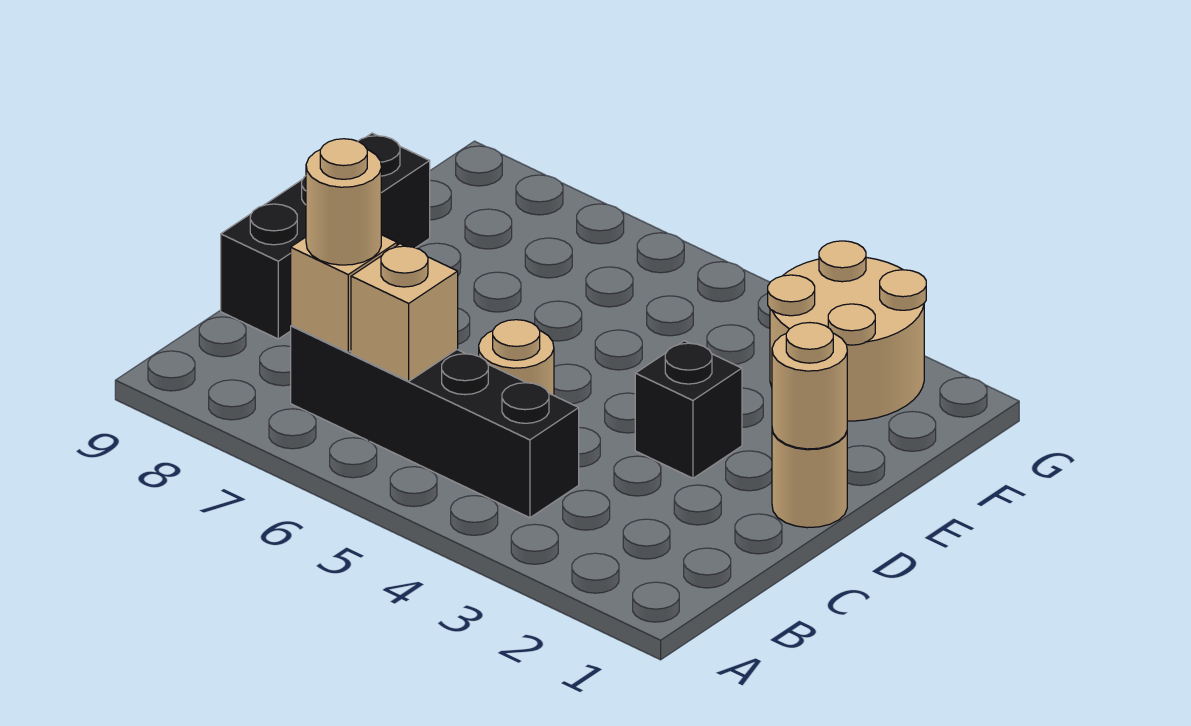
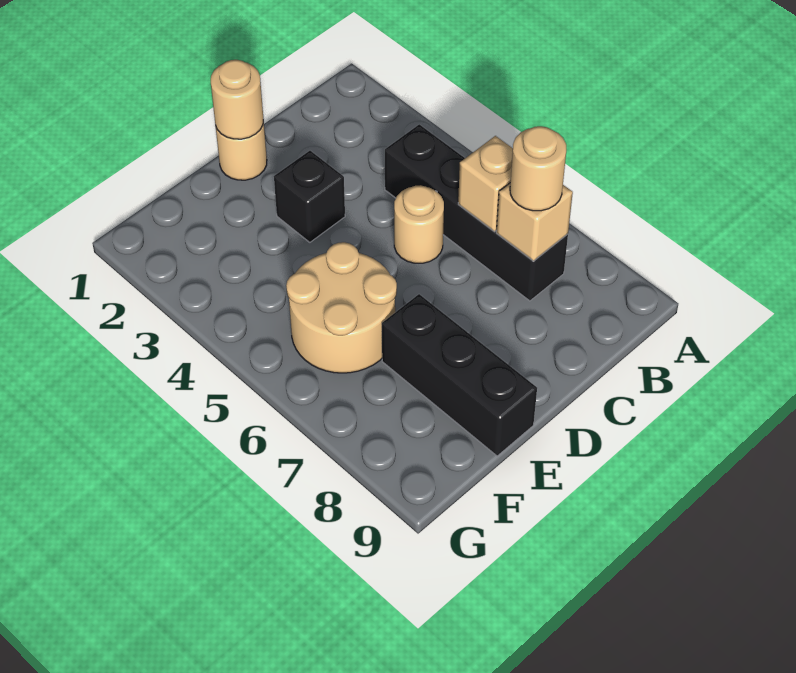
black 1x3 brick [221,133,430,339] -> black 1x3 brick turned to [382,294,537,456]
tan 2x2 round brick [768,241,926,421] -> tan 2x2 round brick moved to [286,242,397,373]

